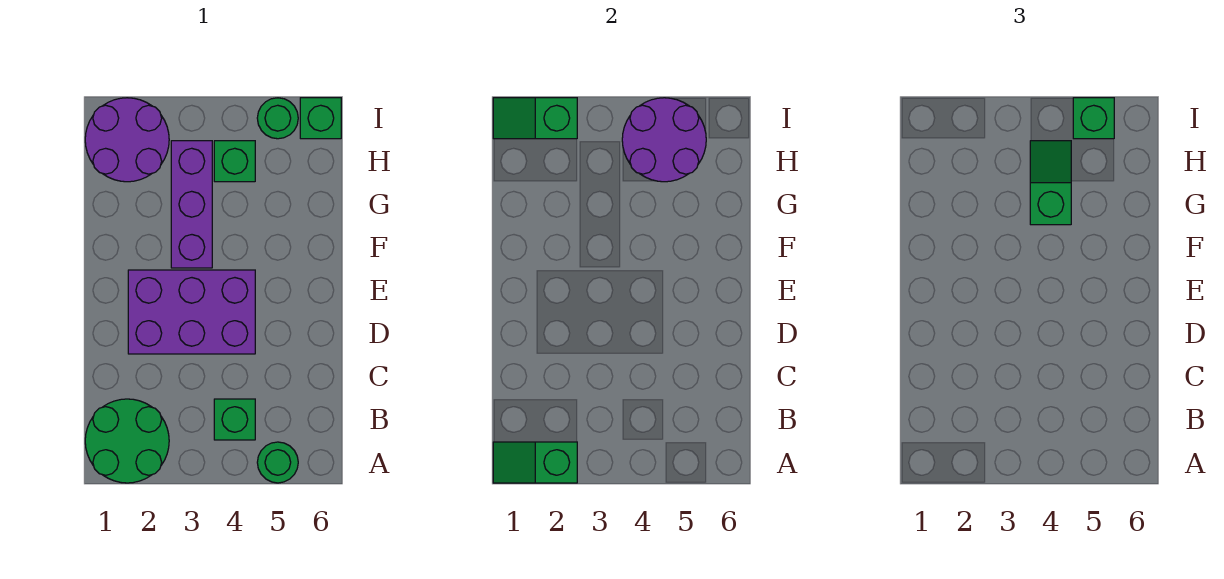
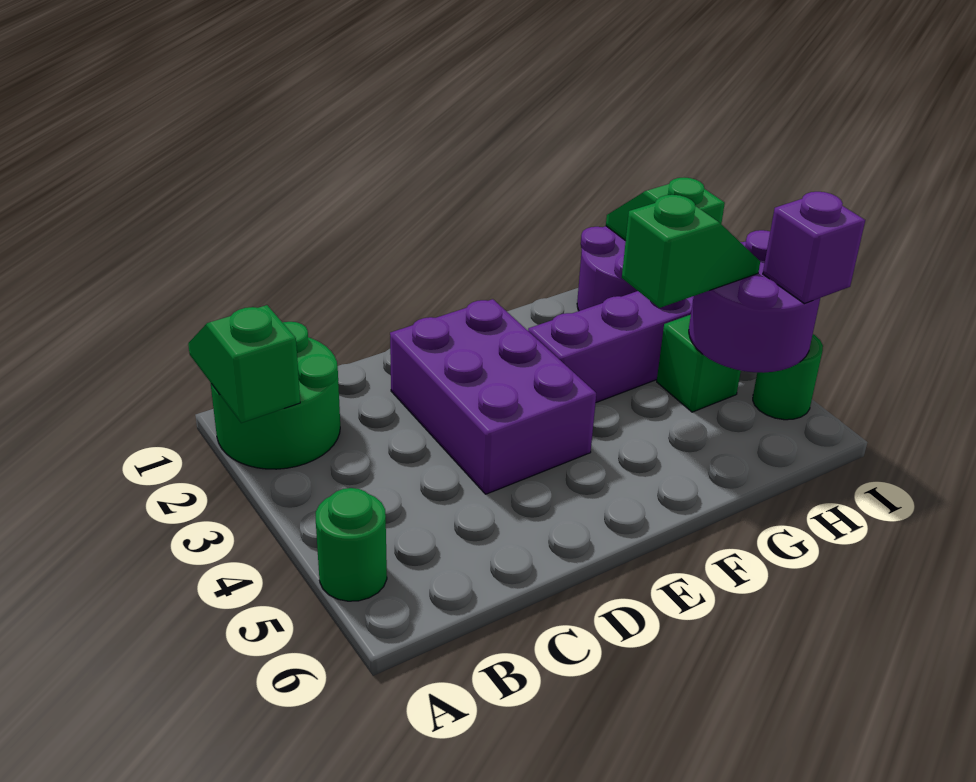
green 1x1 brick [214,399,255,440] -> none
green 1x1 brick [1073,98,1114,139] -> purple 1x1 brick [763,192,865,304]
green 1x1 brick [300,98,341,139] -> none

